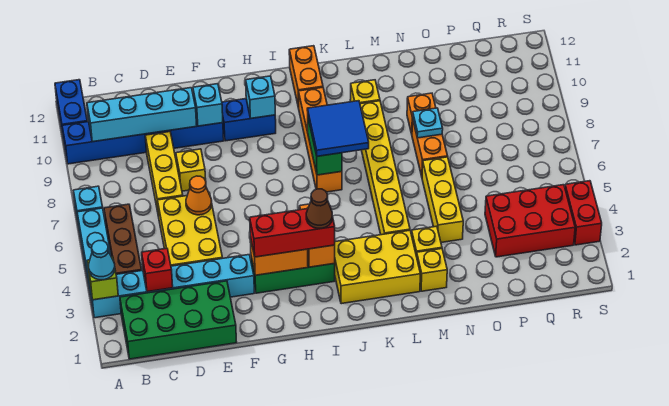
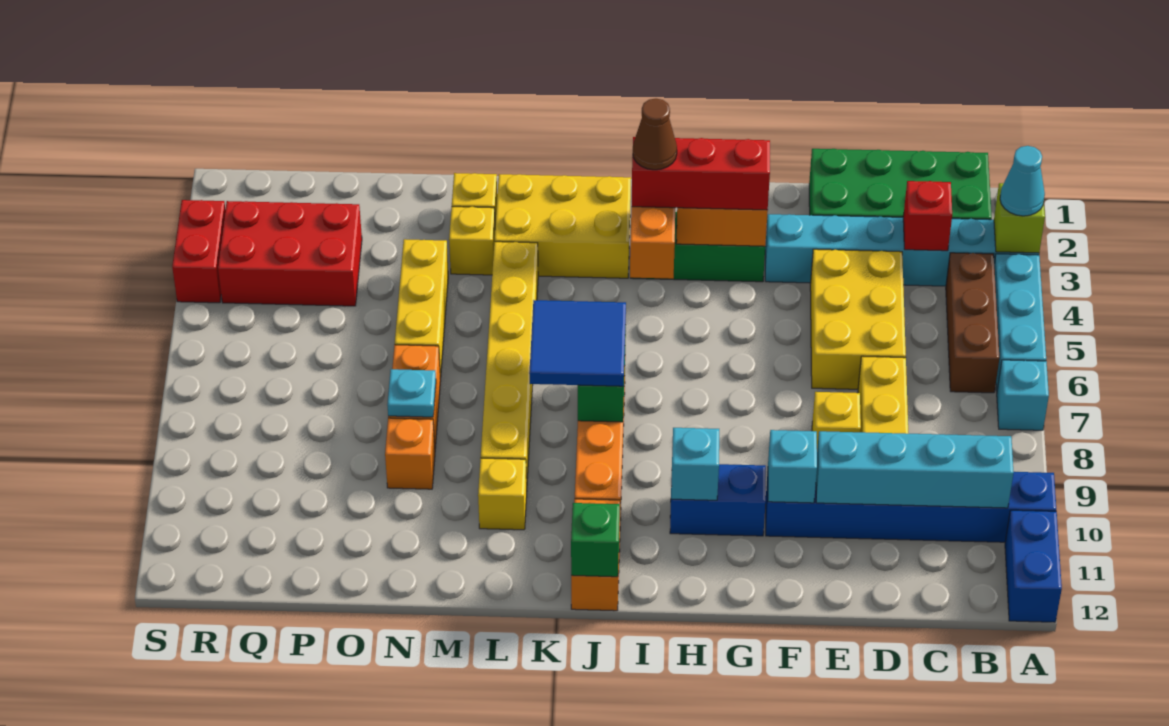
orange 1x1 cone [186,176,212,215] -> none
none -> green 1x1 brick [571,503,620,577]

